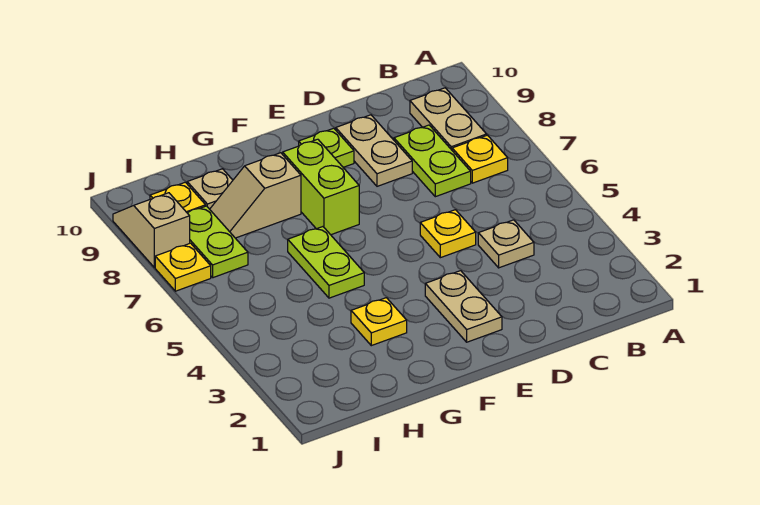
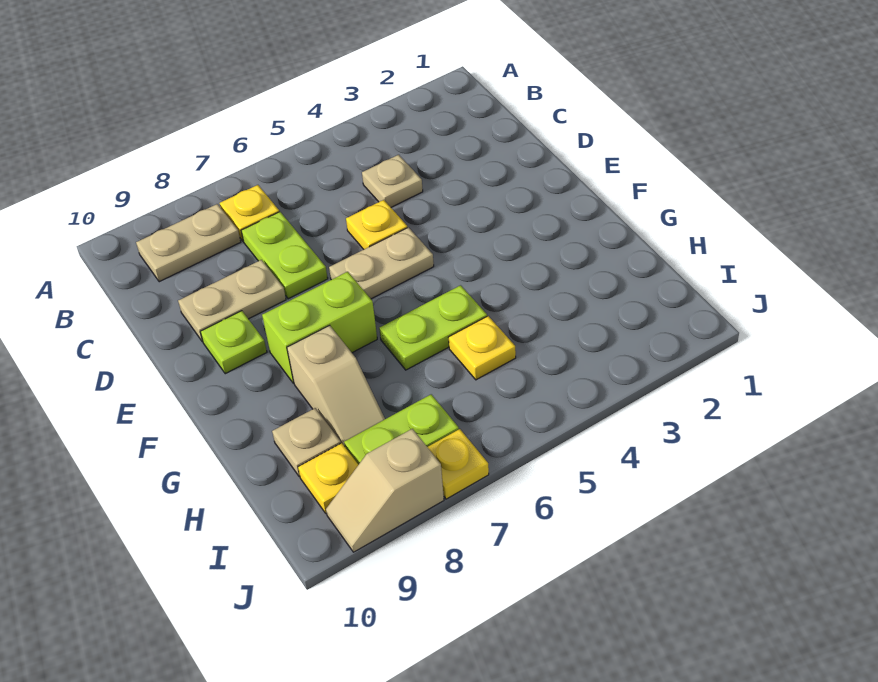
lime 1x2 plate [394,125,471,197] -> lime 1x2 plate turned to [241,212,328,299]
tan 1x2 plate [425,271,502,342] -> tan 1x2 plate moved to [329,227,434,299]
yellow 1x1 plate [351,298,407,346] -> yellow 1x1 plate moved to [448,316,516,380]

